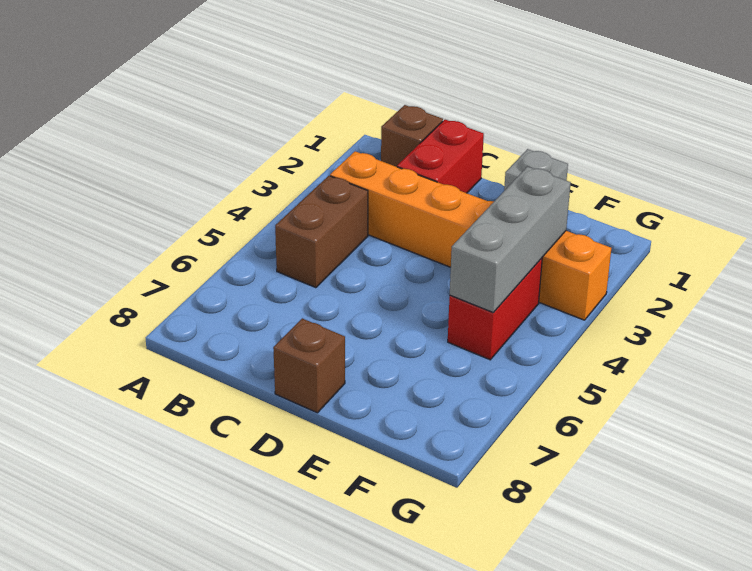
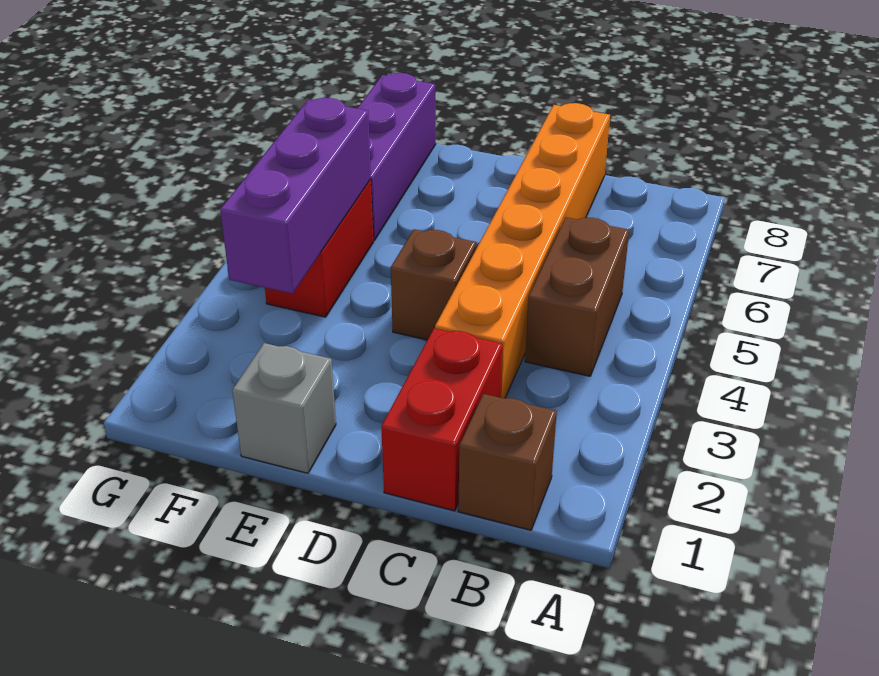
orange 1x6 brick [330,151,611,320] -> orange 1x6 brick turned to [435,103,610,398]
brown 1x1 brick [273,318,345,413] -> brown 1x1 brick moved to [391,229,476,340]
grey 1x3 brick [450,167,571,313] -> purple 1x3 brick [220,98,371,294]
none -> purple 1x3 brick [357,73,436,240]

